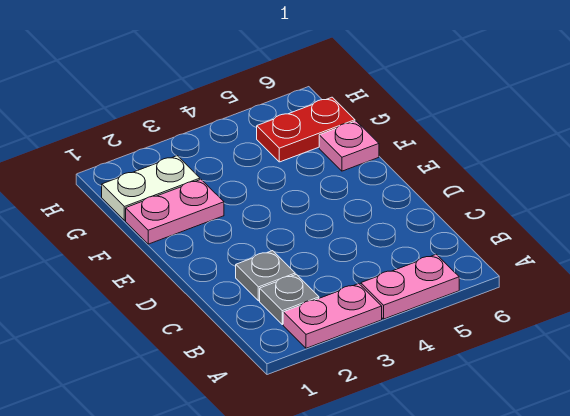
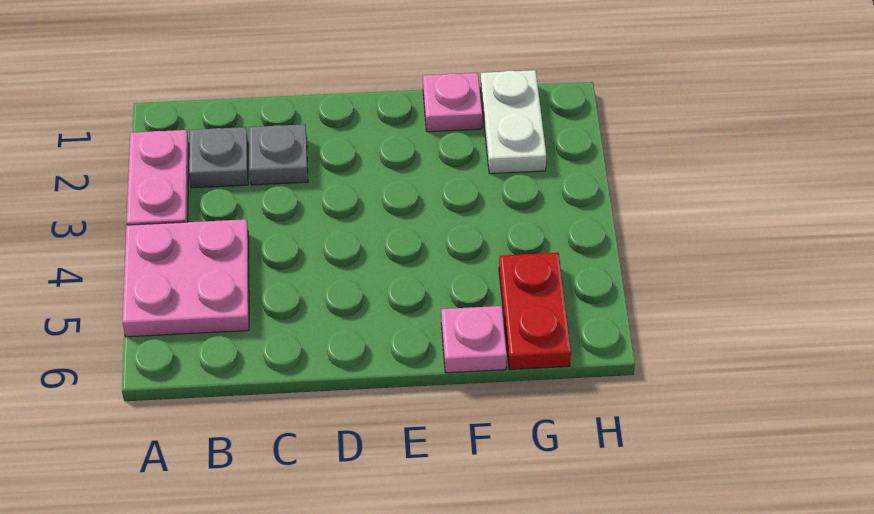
pink 1x2 plate [361,254,459,319] -> pink 2x2 plate [122,219,249,337]
pink 1x2 plate [126,179,224,244] -> pink 1x1 plate [423,73,482,132]

